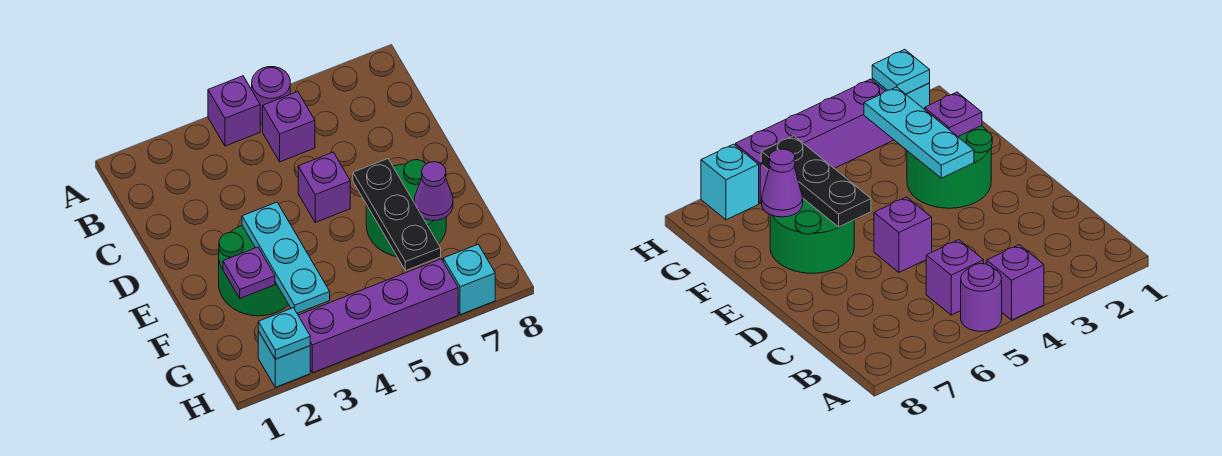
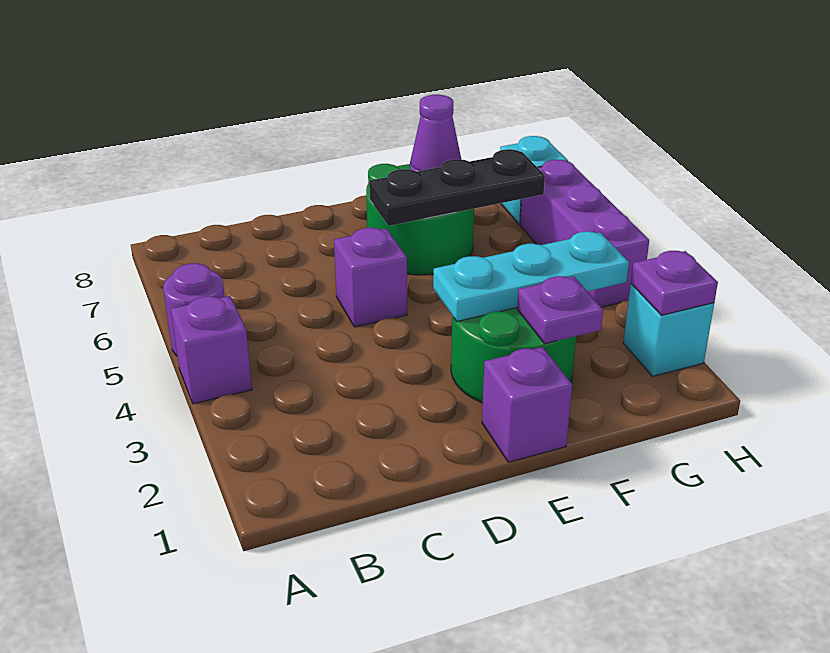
purple 1x1 brick [263,92,315,162] -> purple 1x1 brick moved to [482,347,572,462]
cyan 1x1 plate [258,308,310,359] -> purple 1x1 plate [631,251,718,315]
purple 1x4 brick [298,259,458,373] -> purple 1x3 brick [520,160,649,307]

